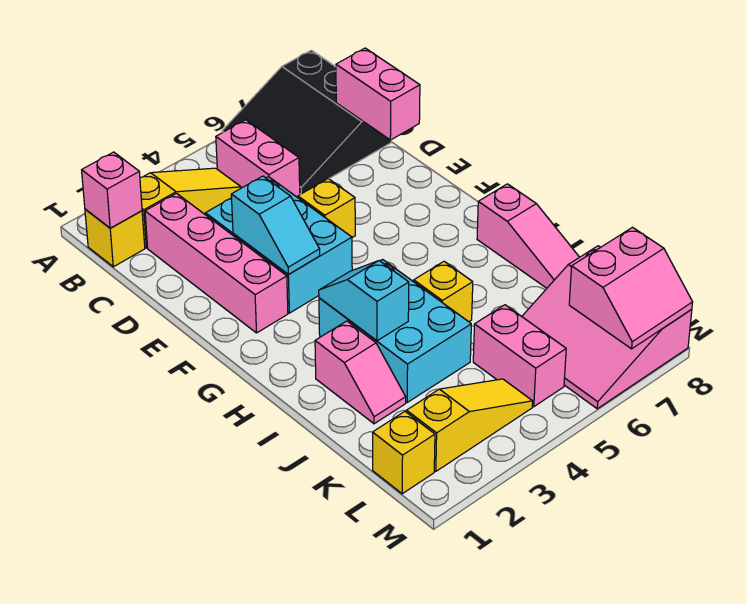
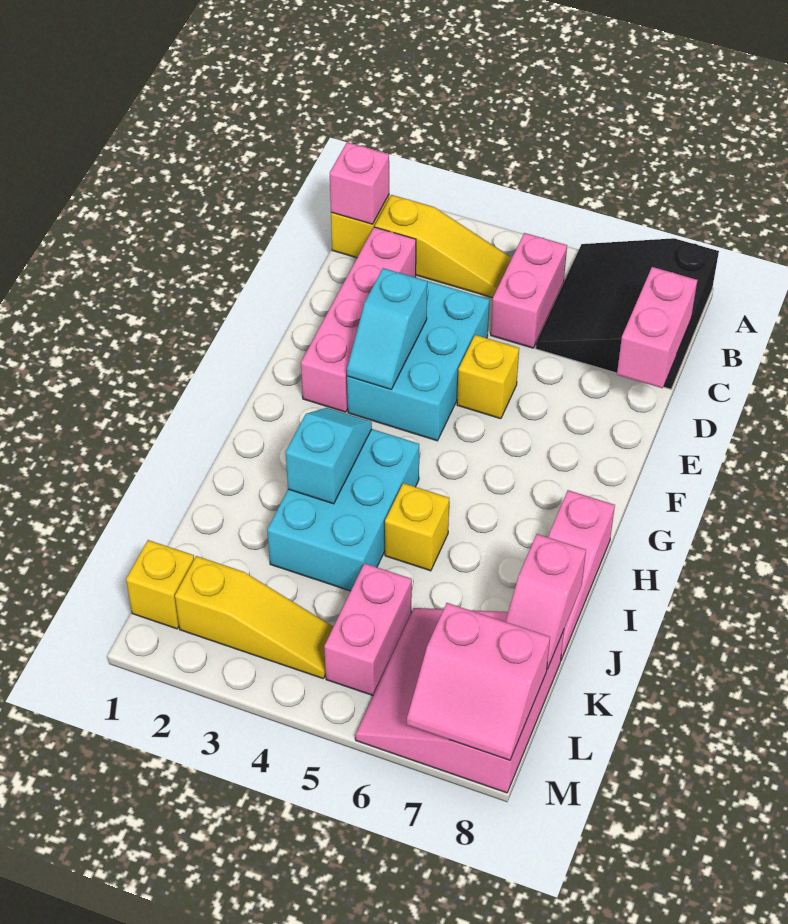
pink 1x2 slope [315,321,406,424] -> pink 1x2 slope moved to [506,534,586,669]

